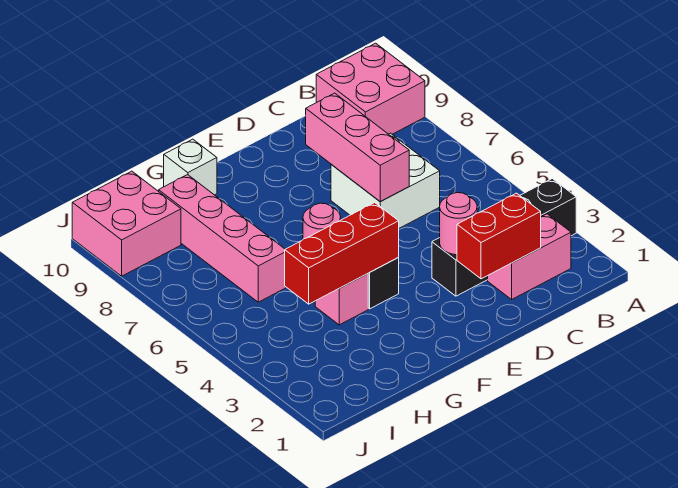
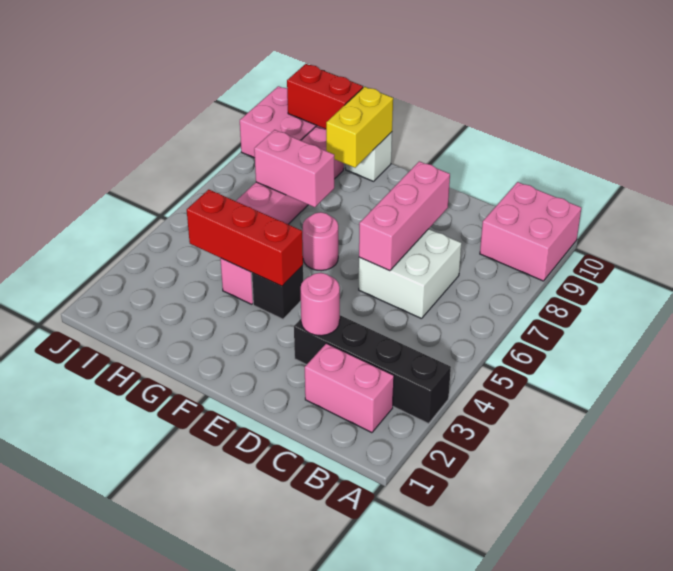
red 1x2 brick [457,193,541,279] -> red 1x2 brick moved to [287,64,363,129]
none -> pink 1x2 brick [254,130,334,207]
none -> yellow 1x2 brick [326,87,393,168]

